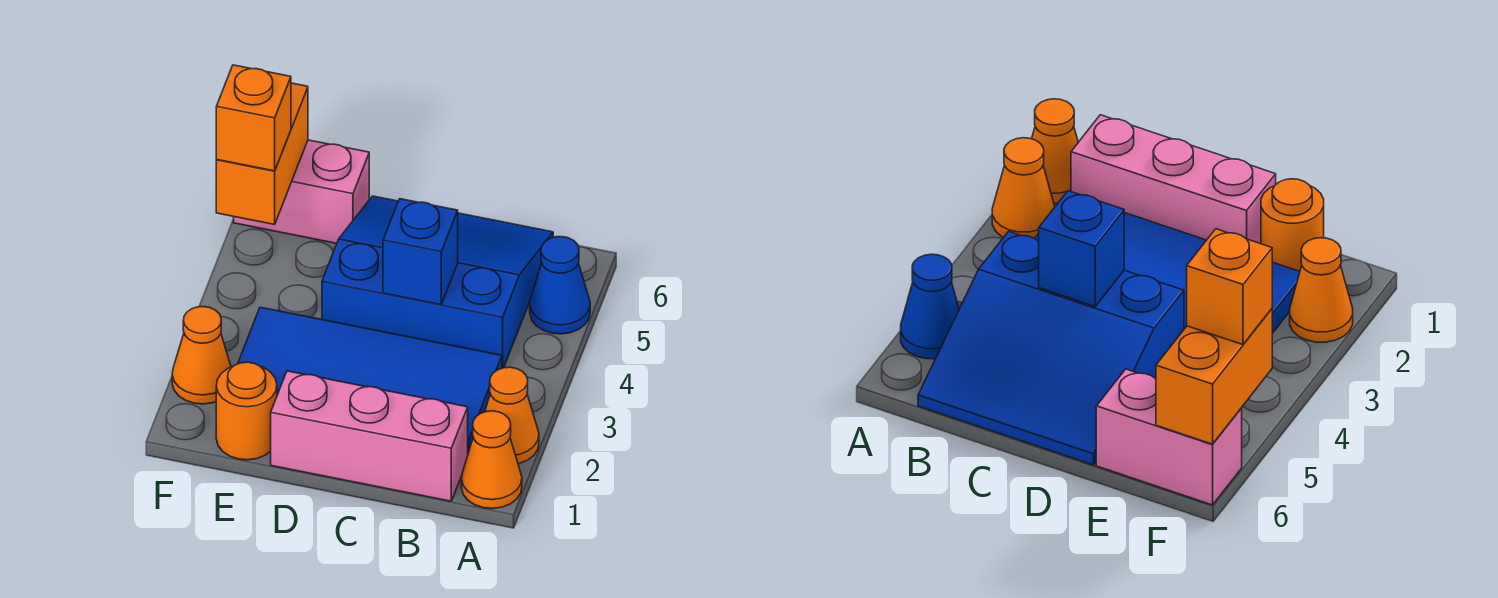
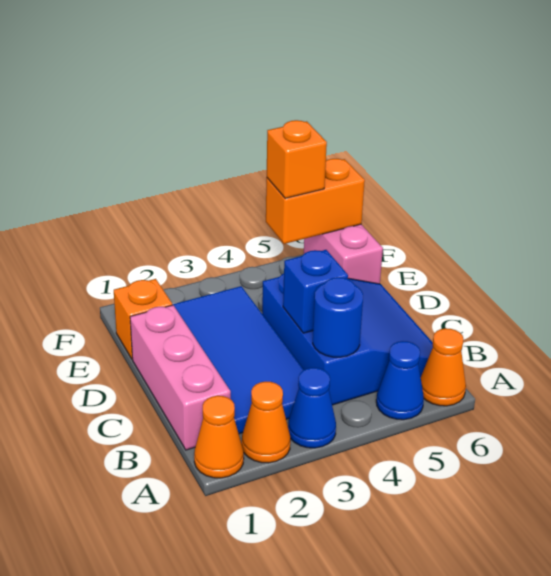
none -> blue 1x1 cone [288,368,336,448]
none -> blue 1x1 round brick [313,277,363,357]
orange 1x1 round brick [216,362,277,460] -> orange 1x1 brick [114,279,172,359]
orange 1x1 cone [172,307,231,404] -> orange 1x1 cone moved to [421,328,466,406]

